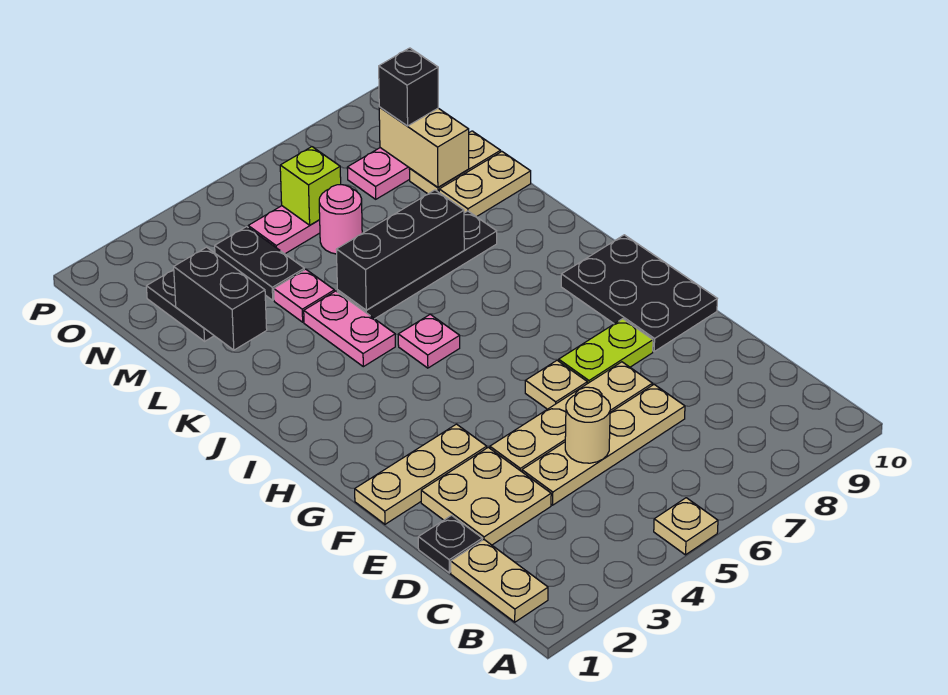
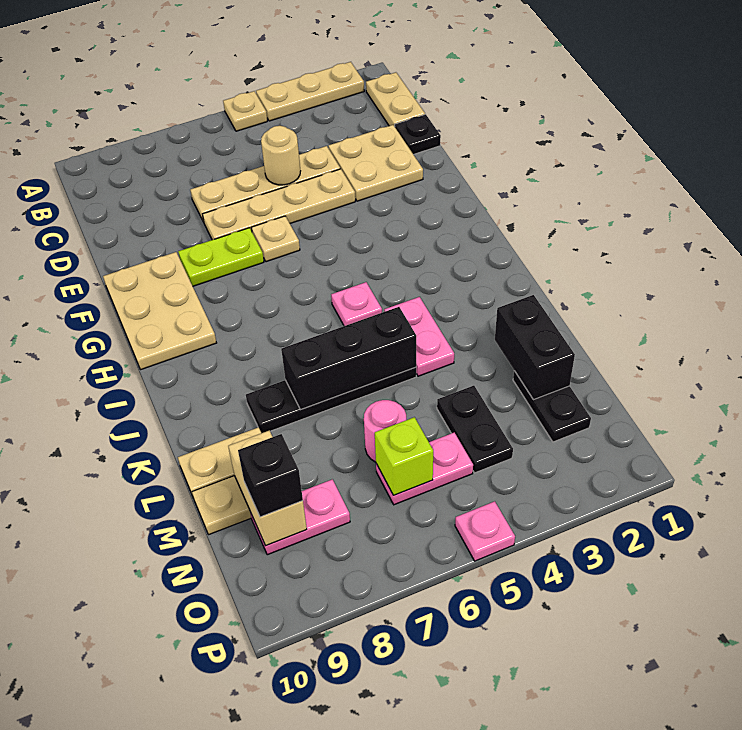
tan 1x3 plate [355,424,487,524] -> tan 1x3 plate moved to [256,62,364,121]
black 2x3 plate [561,235,717,351] -> tan 2x3 plate [103,252,216,370]
pink 1x1 plate [274,269,334,322] -> pink 1x1 plate moved to [455,501,515,561]

